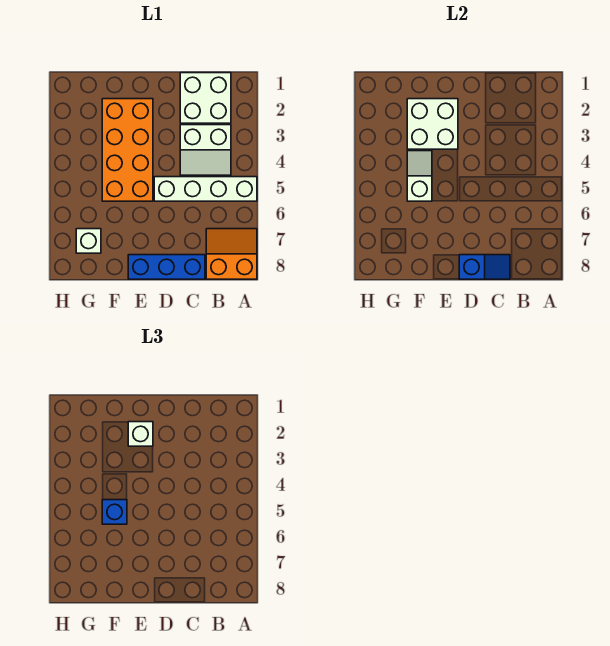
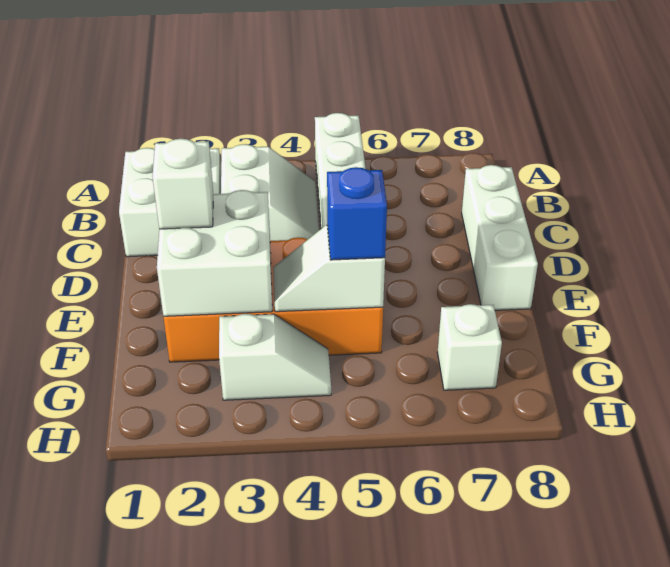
orange 2x2 slope [206,229,257,279] -> none
blue 1x3 brick [128,255,205,279] -> white 1x3 brick [462,165,538,310]
blue 1x2 slope [459,255,510,279] -> none
none -> white 1x2 slope [219,314,331,400]

